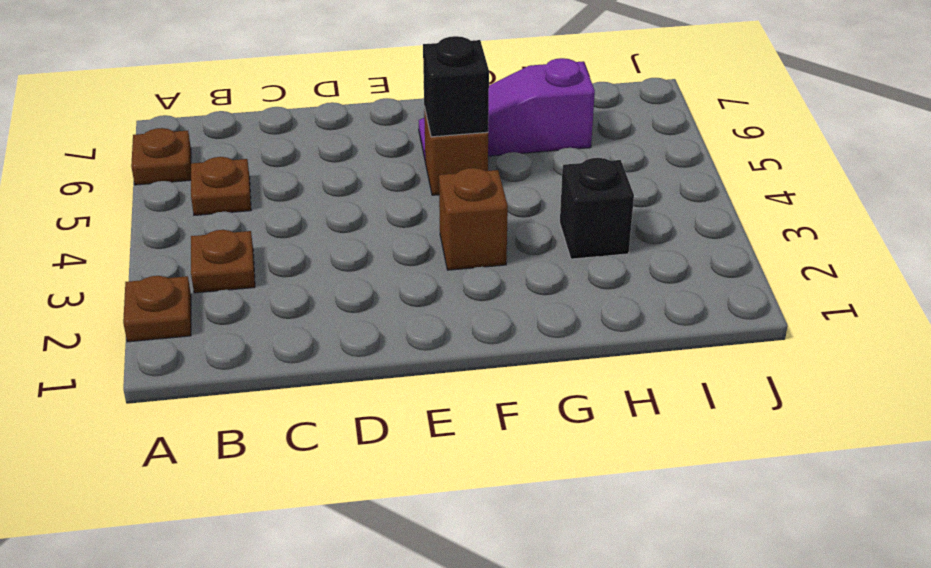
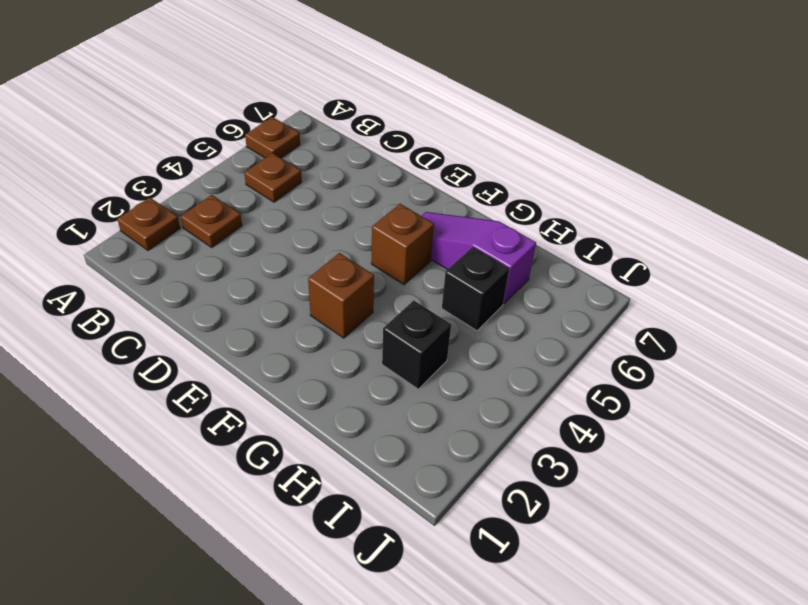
black 1x1 brick [423,36,489,137] -> black 1x1 brick moved to [442,247,509,331]

